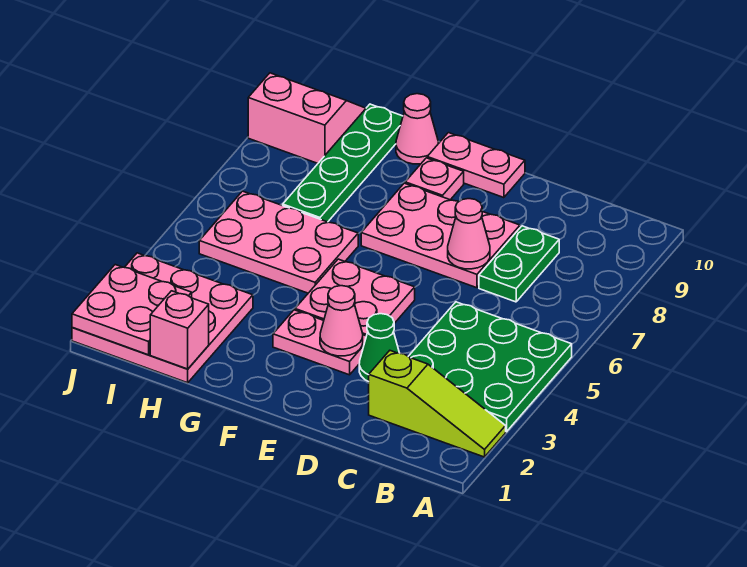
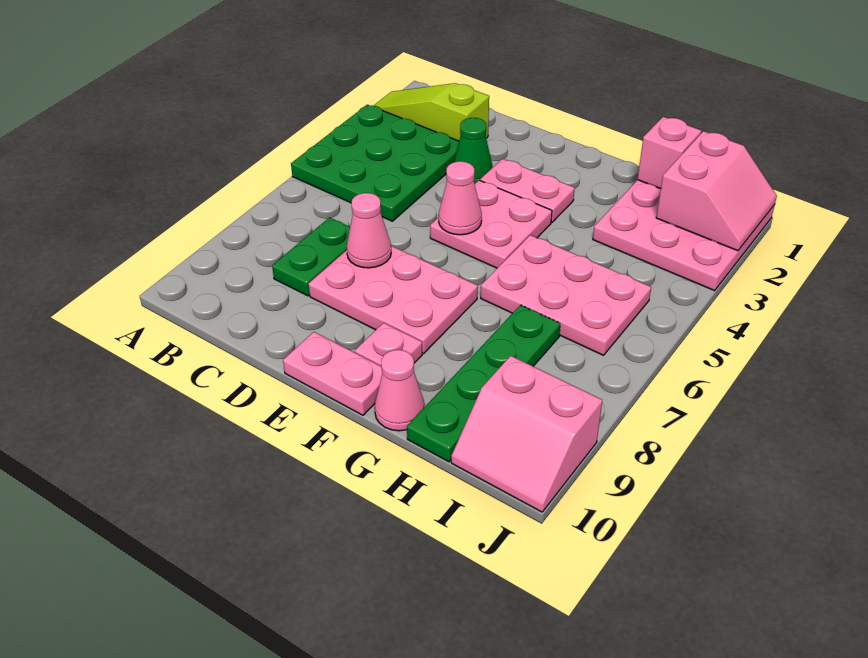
pink 1x1 cone [320,286,363,356] -> pink 1x1 cone moved to [439,161,482,235]
pink 2x2 plate [72,265,192,355] -> pink 2x2 slope [656,131,777,251]

